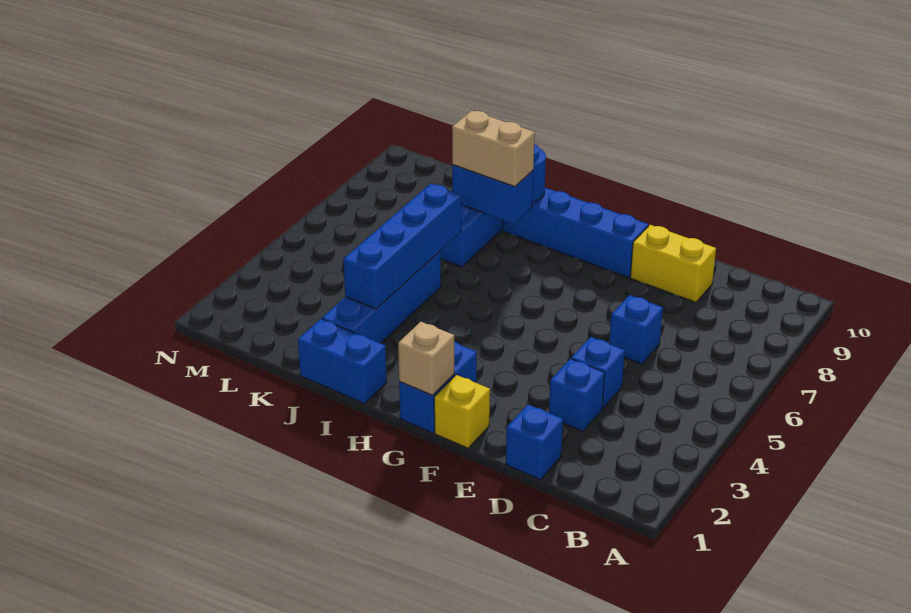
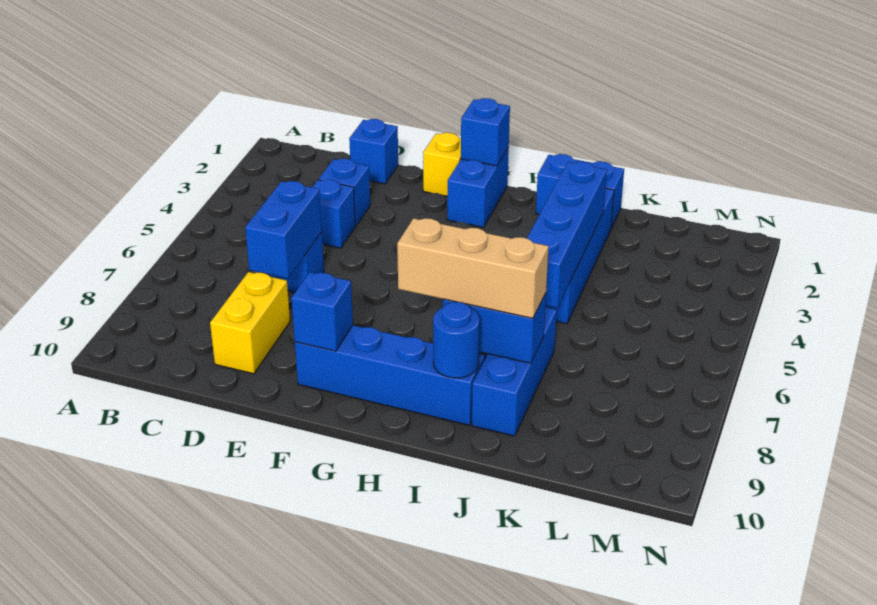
none -> blue 1x2 brick [245,181,322,279]
yellow 1x2 brick [630,225,716,302] -> yellow 1x2 brick turned to [210,272,290,374]
none -> blue 1x1 brick [292,272,353,351]
tan 1x1 brick [398,322,454,395] -> blue 1x1 brick [461,98,510,166]
tan 1x2 brick [452,111,535,187] -> tan 1x3 brick [397,218,549,318]

